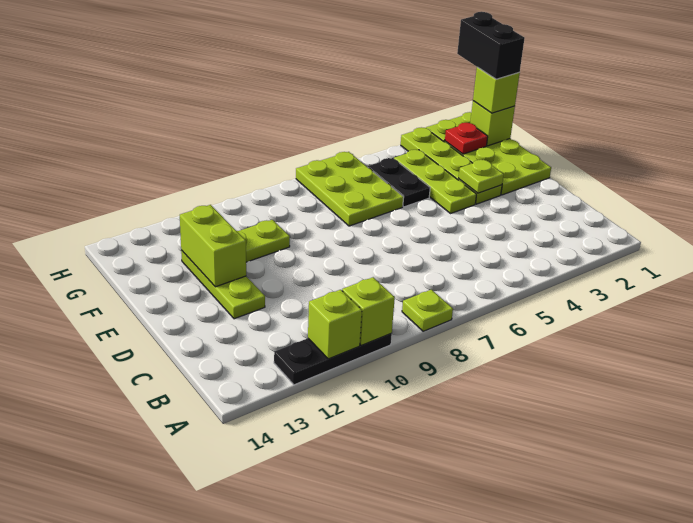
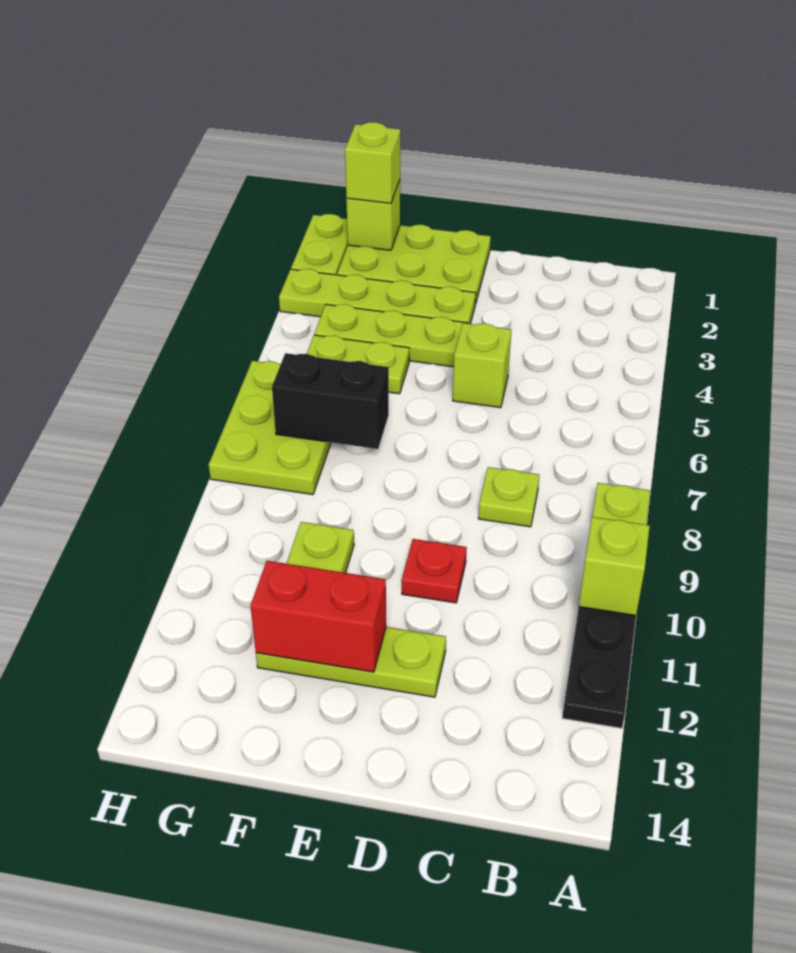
lime 1x1 brick [308,290,362,359] -> lime 1x1 brick moved to [453,323,511,408]
lime 1x1 plate [459,160,504,193] -> lime 1x1 plate moved to [478,467,539,527]
lime 1x2 brick [180,205,246,287] -> red 1x2 brick [251,561,386,672]
black 1x2 plate [368,158,430,207] -> lime 1x2 plate [307,335,409,394]
lime 2x3 plate [296,152,404,226] -> lime 2x3 plate turned to [209,361,331,495]
black 1x2 brick [457,12,525,79] -> black 1x2 brick moved to [272,353,389,449]
red 1x1 plate [445,123,488,154] -> red 1x1 plate moved to [402,539,467,603]

